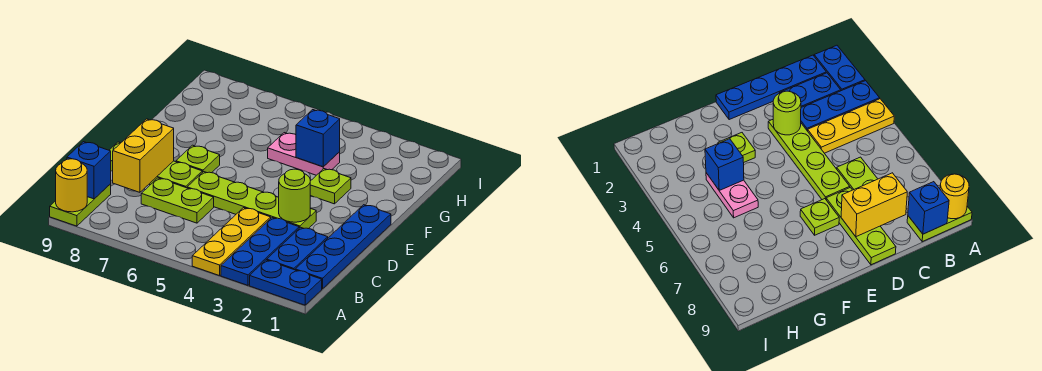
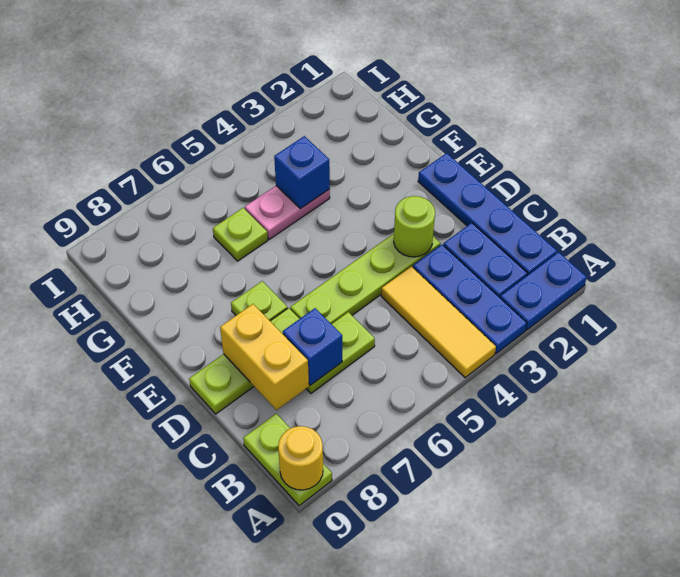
yellow 1x3 plate [192,208,271,276] -> yellow 1x3 tile [381,266,496,378]
blue 1x1 brick [67,142,111,199] -> blue 1x1 brick moved to [283,308,342,385]
lime 1x1 plate [310,169,351,204] -> lime 1x1 plate moved to [213,208,268,261]

